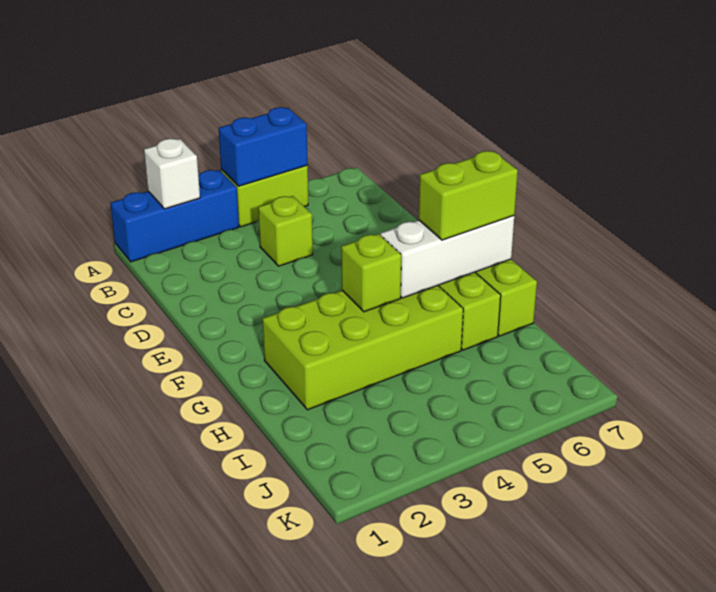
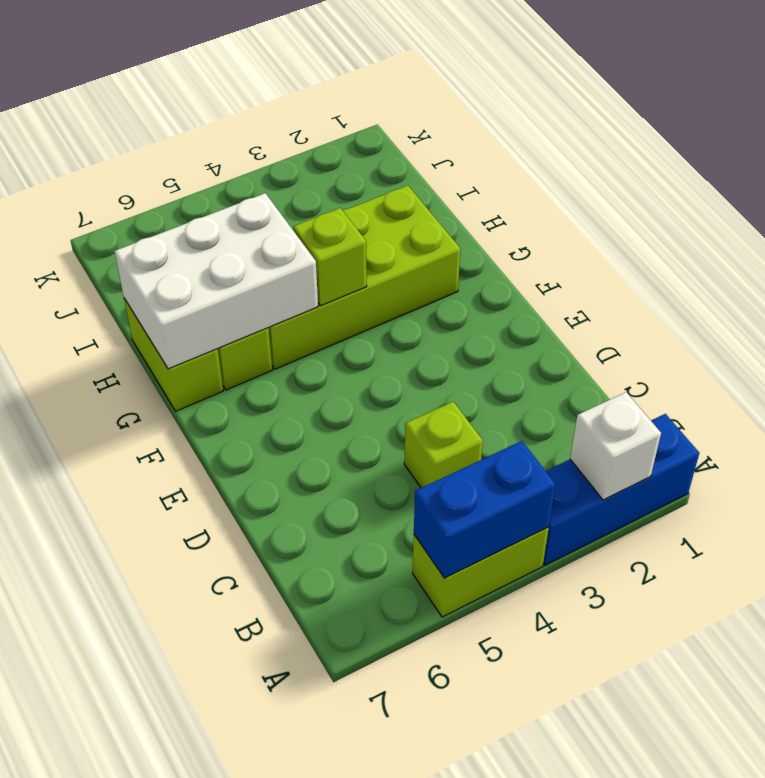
white 1x3 brick [380,216,514,298] -> white 2x3 brick [115,193,318,369]
lime 1x2 brick [419,151,518,240] -> none

